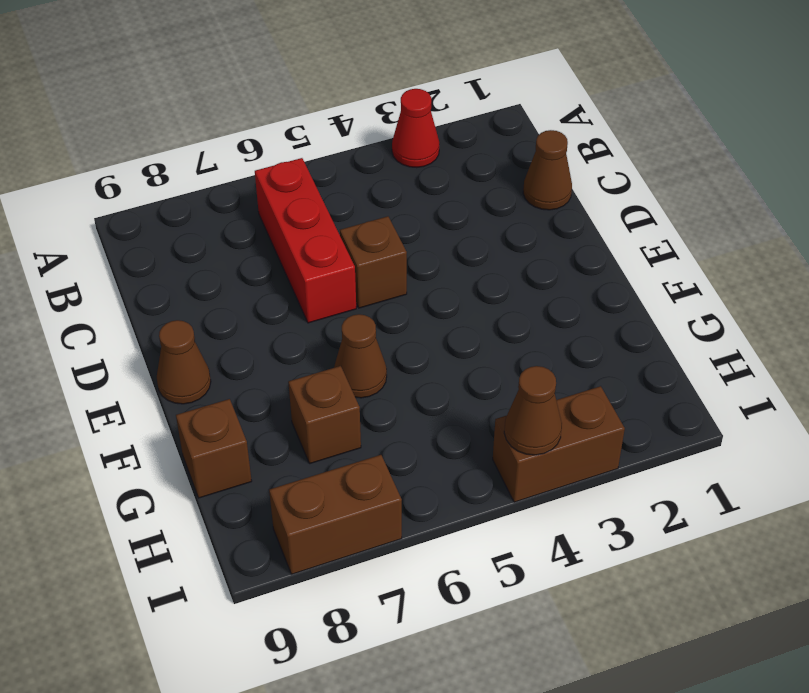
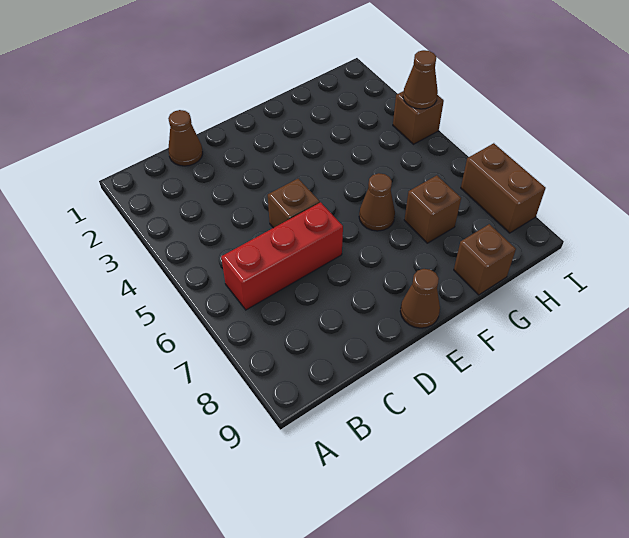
red 1x1 cone [392,89,439,168] -> none
brown 1x2 brick [493,386,625,502] -> brown 1x1 brick [393,91,444,144]

